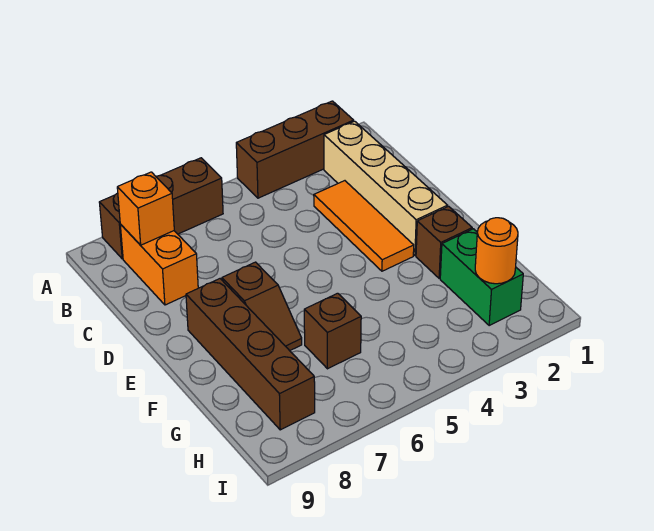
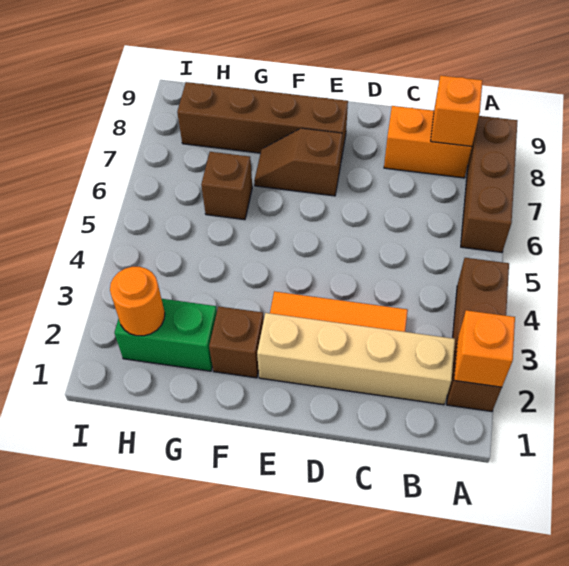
none -> orange 1x1 brick [454,310,515,387]

